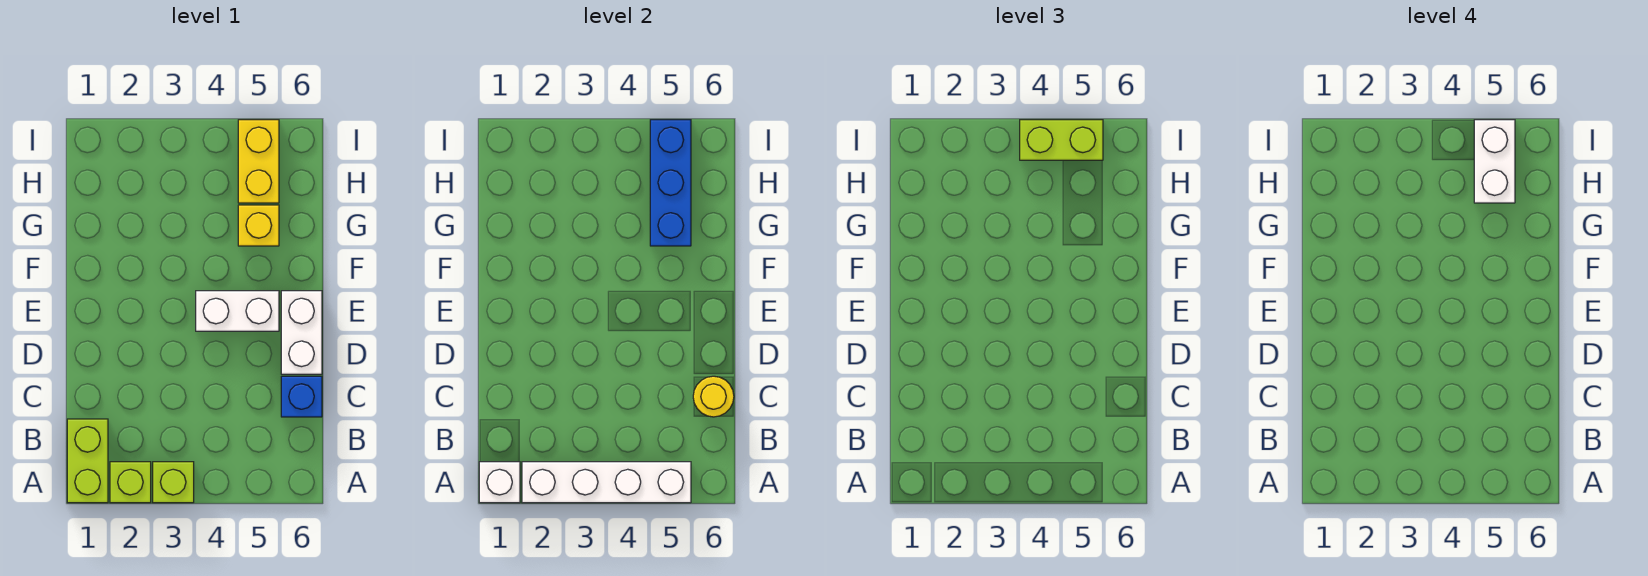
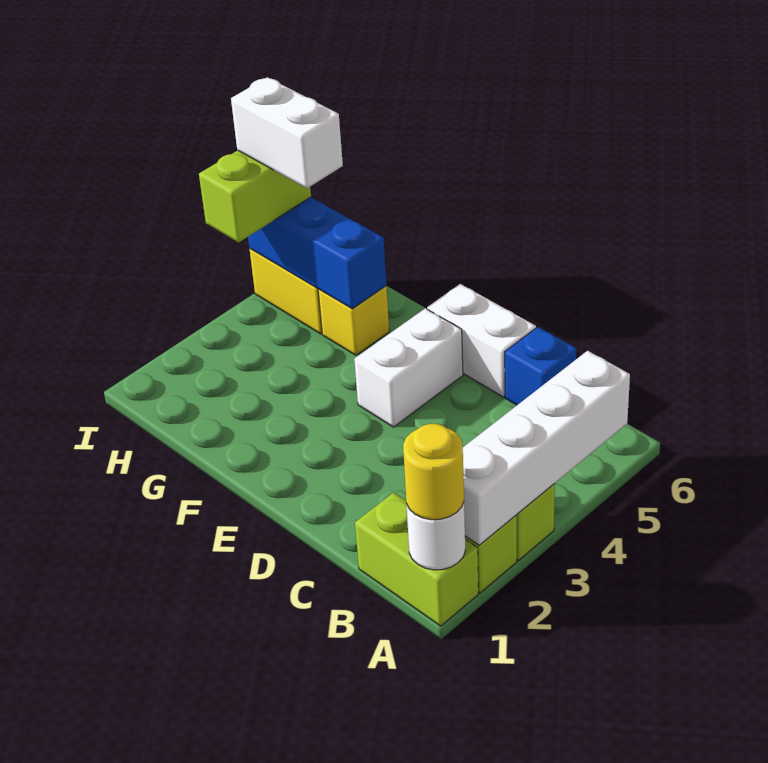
white 1x1 brick [479,462,520,503] -> white 1x1 round brick [406,502,465,570]
yellow 1x1 round brick [693,376,734,417] -> yellow 1x1 round brick moved to [403,424,464,520]

